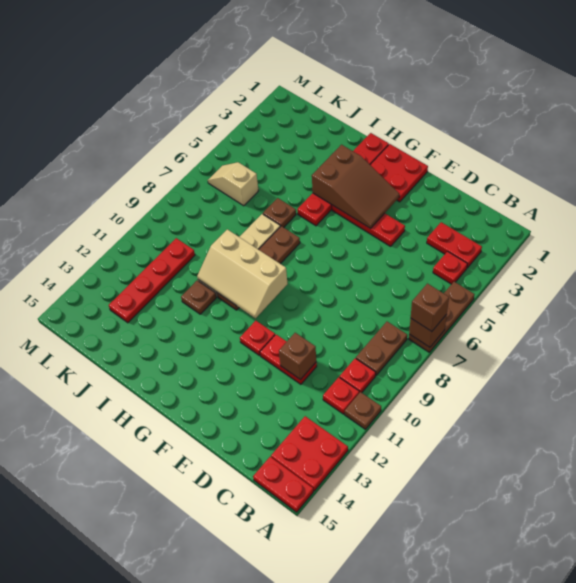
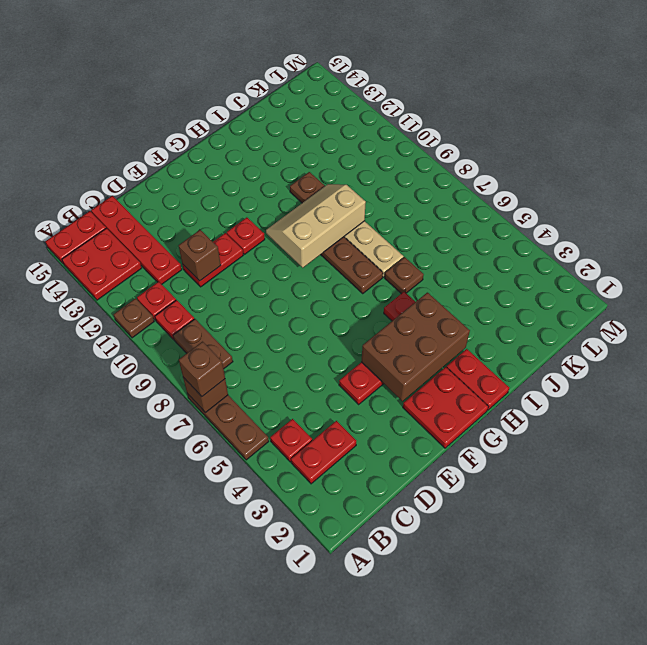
brown 2x3 slope [312,145,400,229] -> brown 2x3 brick [361,293,470,401]
tan 1x2 slope [208,162,258,206] -> none
red 1x4 plate [109,238,195,323] -> red 1x4 plate moved to [91,196,182,284]

